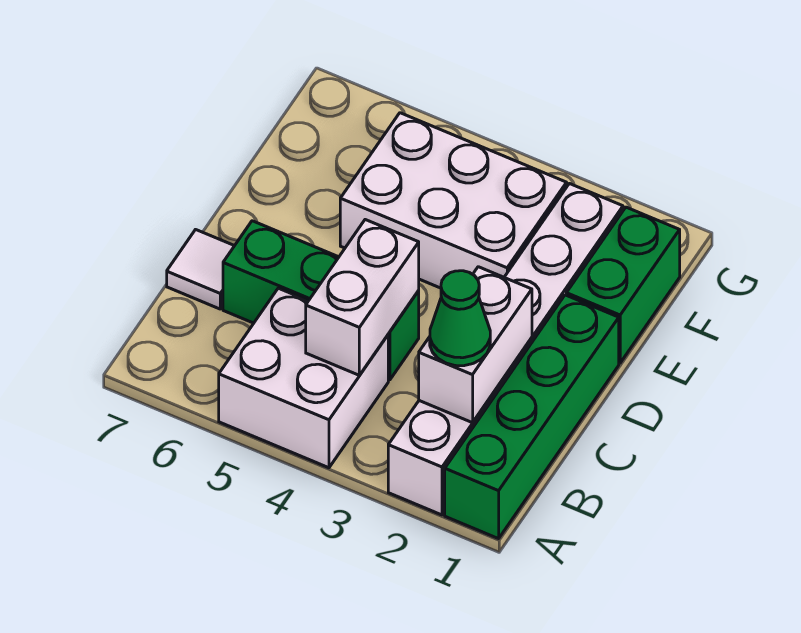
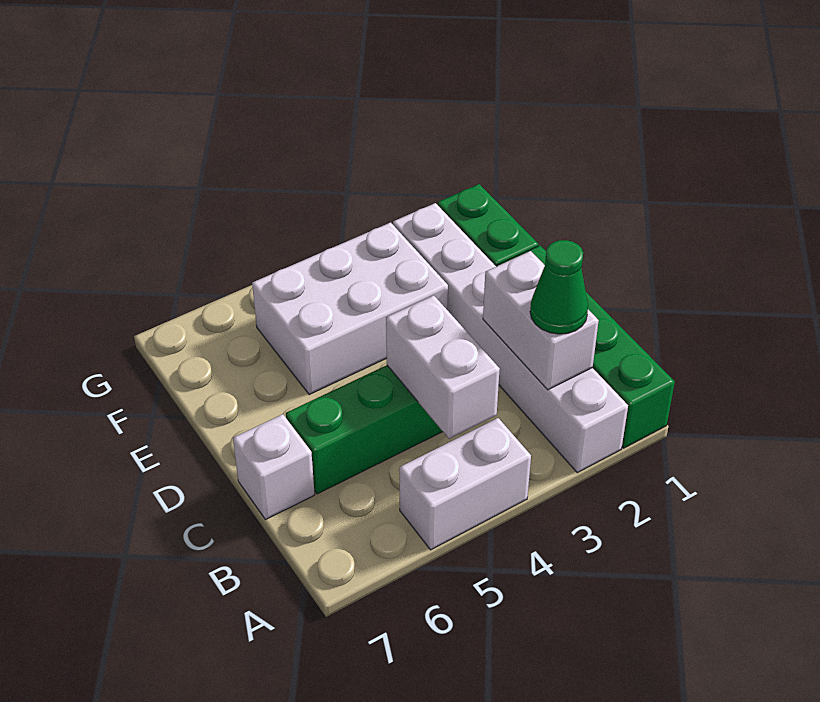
white 2x2 brick [219,288,388,468] -> white 1x2 brick [399,418,531,550]
white 1x1 tile [167,230,234,309] -> white 1x1 brick [233,414,315,520]

